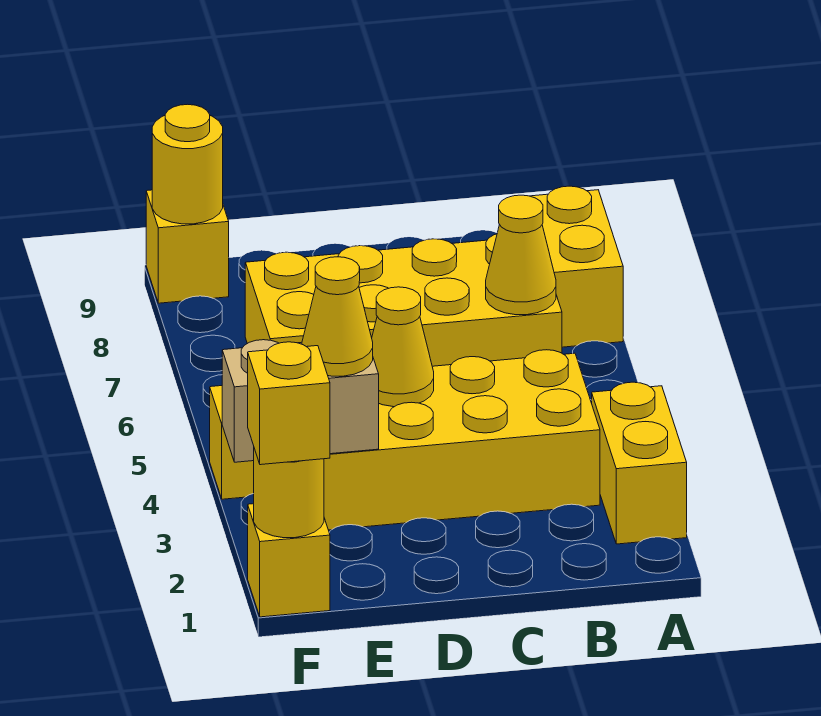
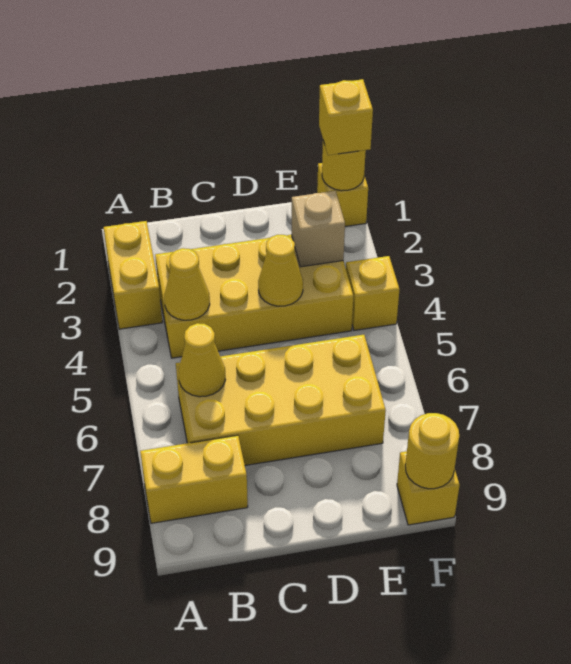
yellow 1x2 brick [531,186,623,347] -> yellow 1x2 brick turned to [140,435,248,523]
tan 1x2 brick [222,340,379,462] -> tan 1x1 brick [292,191,345,267]
yellow 1x1 cone [302,257,373,376] -> yellow 1x1 cone moved to [164,248,210,320]

